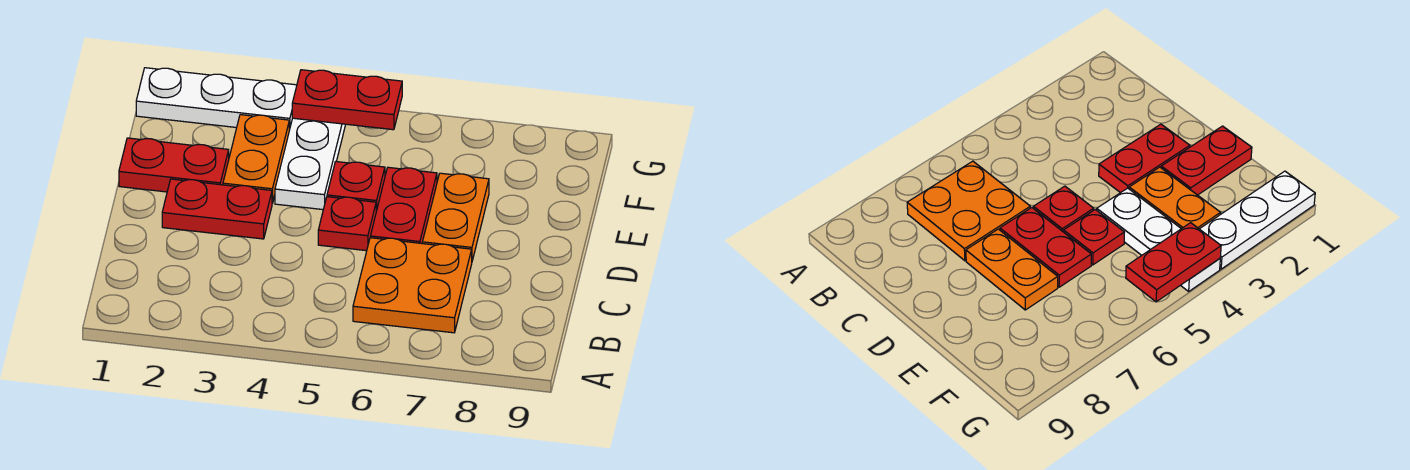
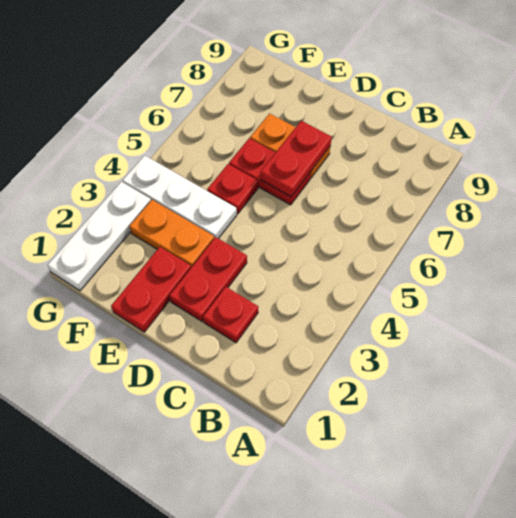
orange 2x2 plate [353,238,472,333] -> none
red 1x1 plate [318,197,376,251] -> red 1x1 plate moved to [203,287,258,343]
red 1x2 plate [292,70,402,130] -> red 1x2 plate moved to [261,121,332,197]

